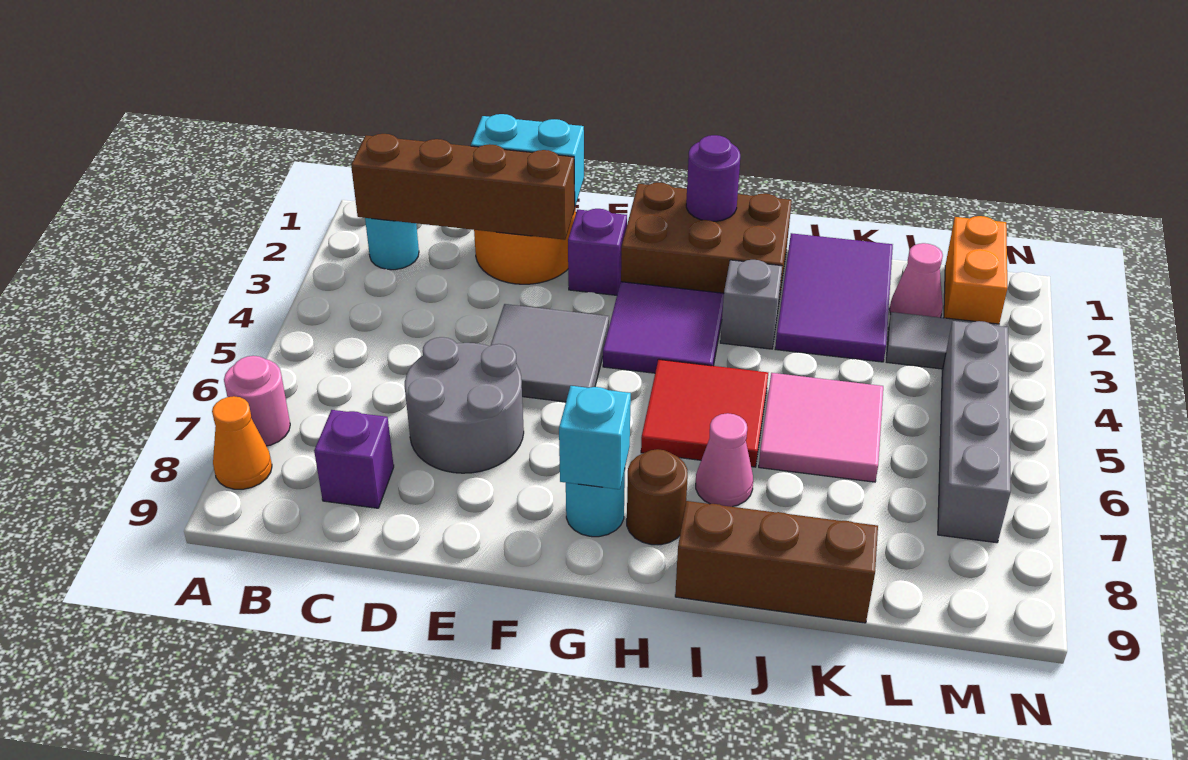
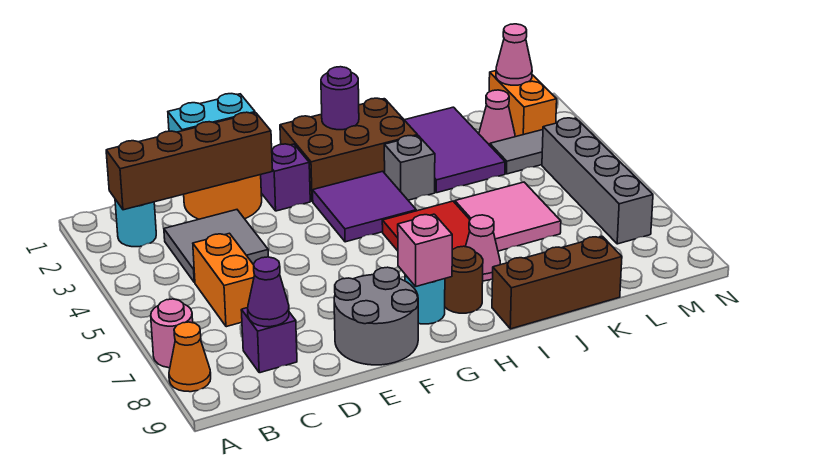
none -> orange 1x2 brick [193,233,254,327]
none -> purple 1x1 cone [248,257,289,327]
grey 2x2 round brick [405,337,524,473] -> grey 2x2 round brick moved to [334,267,418,365]
grey 2x2 tile [491,304,609,402] -> grey 2x2 tile moved to [164,210,268,283]
cyan 1x1 brick [559,386,631,489] -> pink 1x1 brick [398,214,452,286]
none -> pink 1x1 cone [496,24,532,85]

